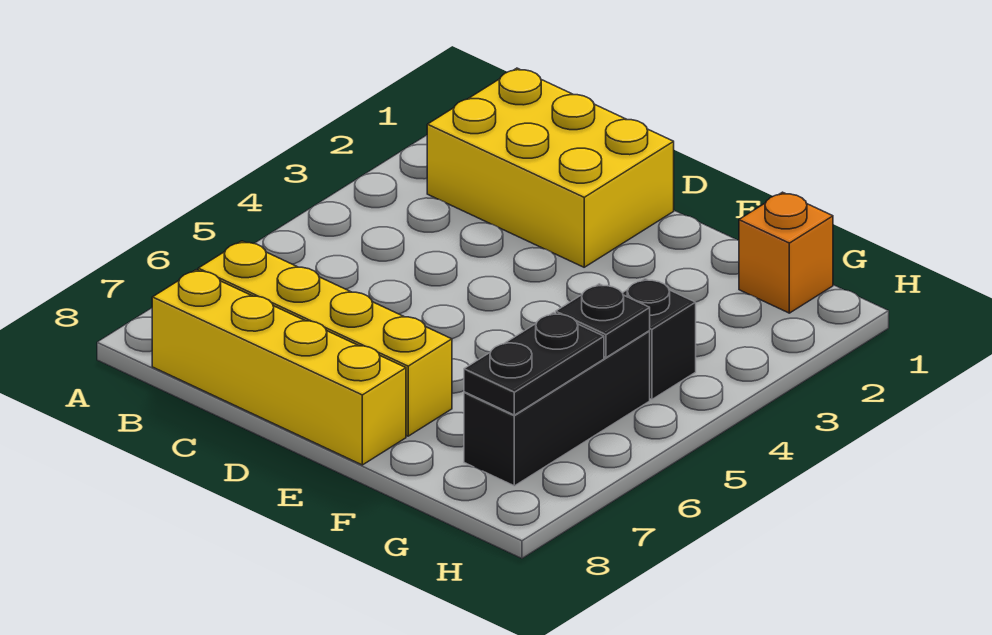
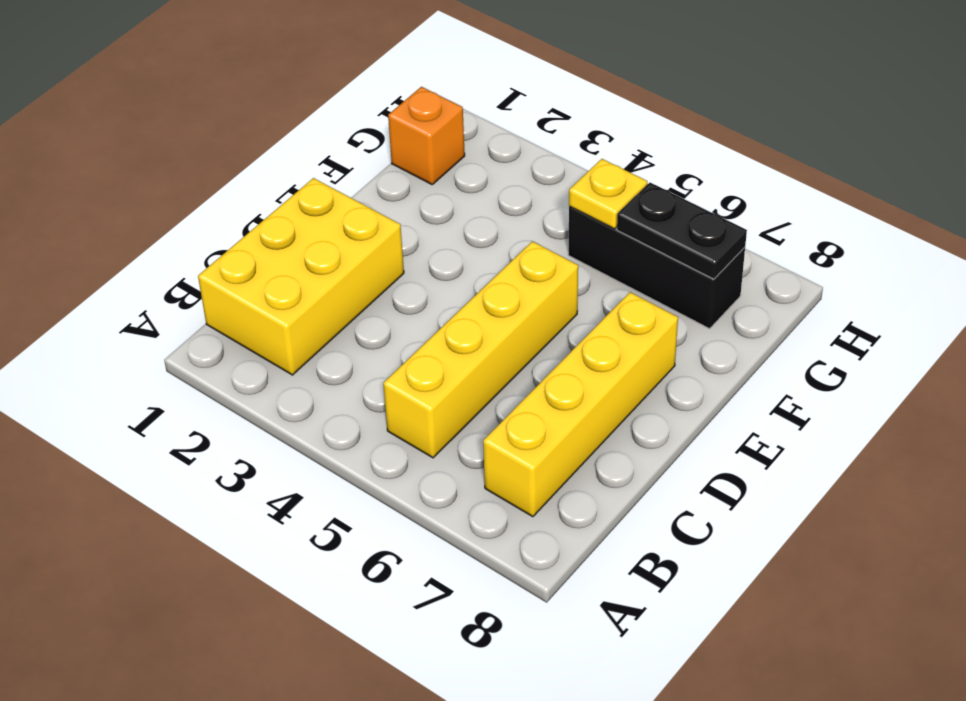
yellow 1x4 brick [152,270,406,465] -> yellow 1x4 brick moved to [383,241,578,458]
black 1x1 brick [623,279,696,399] -> none
black 1x1 plate [556,284,650,357] -> yellow 1x1 plate [569,159,647,229]

